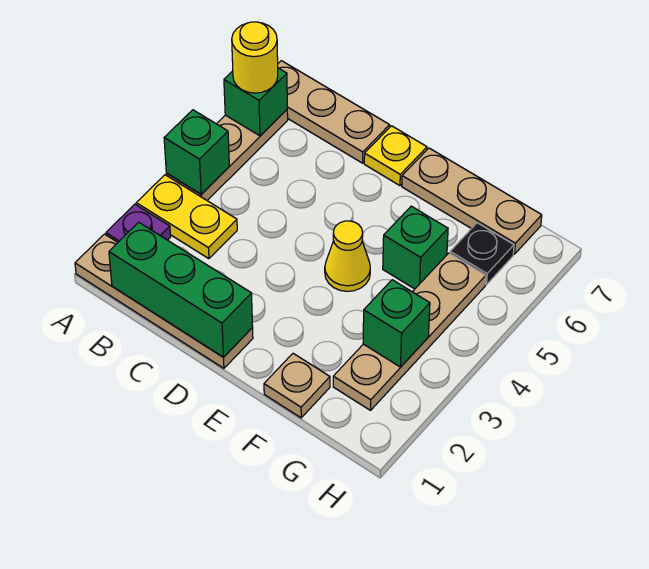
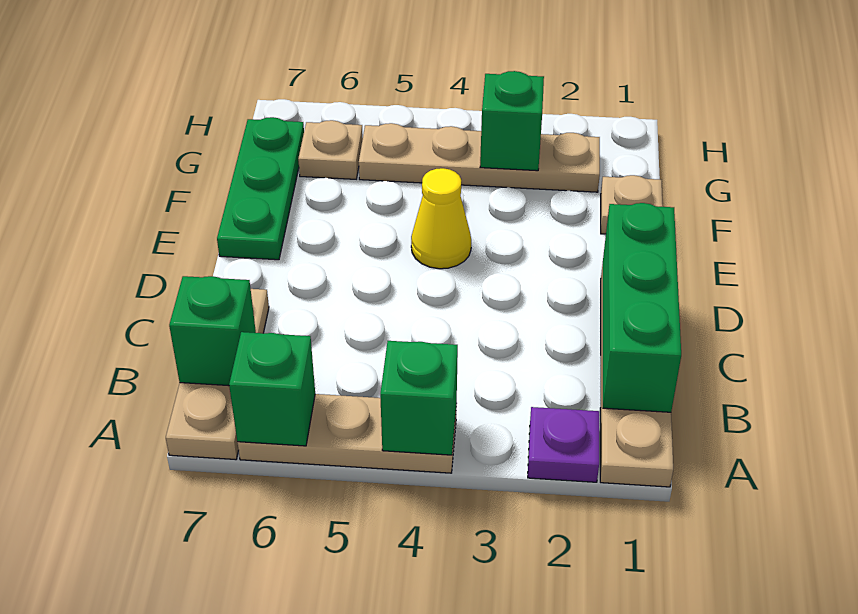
yellow 1x2 plate [136,175,237,259] -> none
yellow 1x1 round brick [232,22,278,93] -> none
yellow 1x1 plate [364,126,427,186] -> none
tan 1x3 plate [402,148,542,254] -> green 1x3 plate [217,117,304,260]
green 1x1 brick [383,206,448,289] -> green 1x1 brick moved to [169,276,256,386]
black 1x1 plate [450,223,514,285] -> tan 1x1 plate [298,120,363,179]

